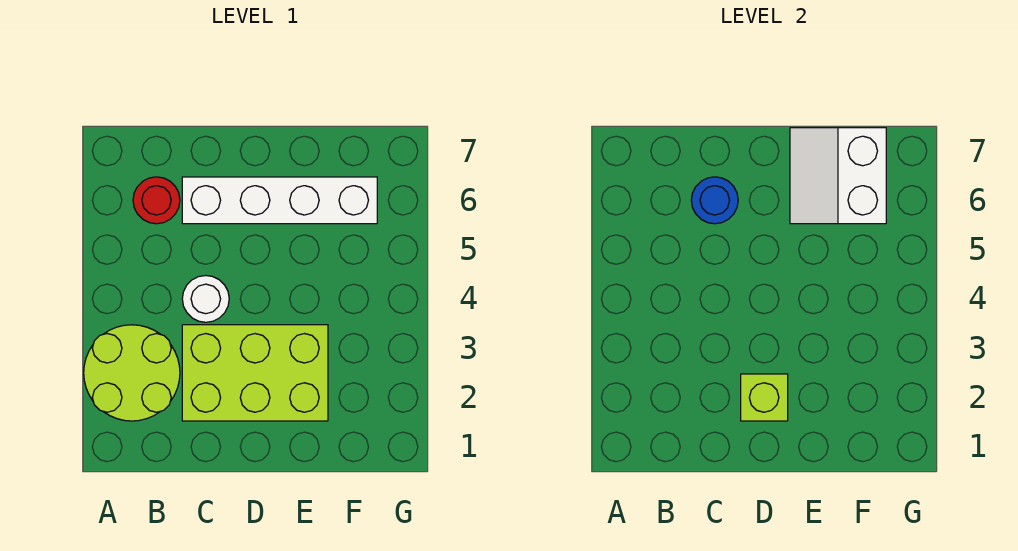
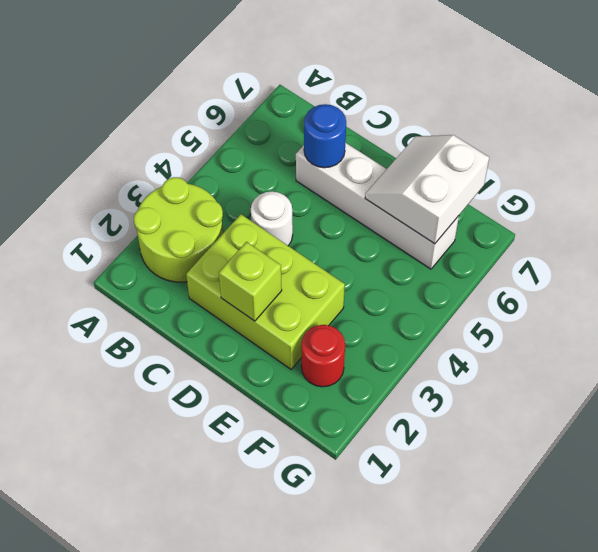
red 1x1 round brick [133,177,180,224] -> red 1x1 round brick moved to [301,325,345,387]

